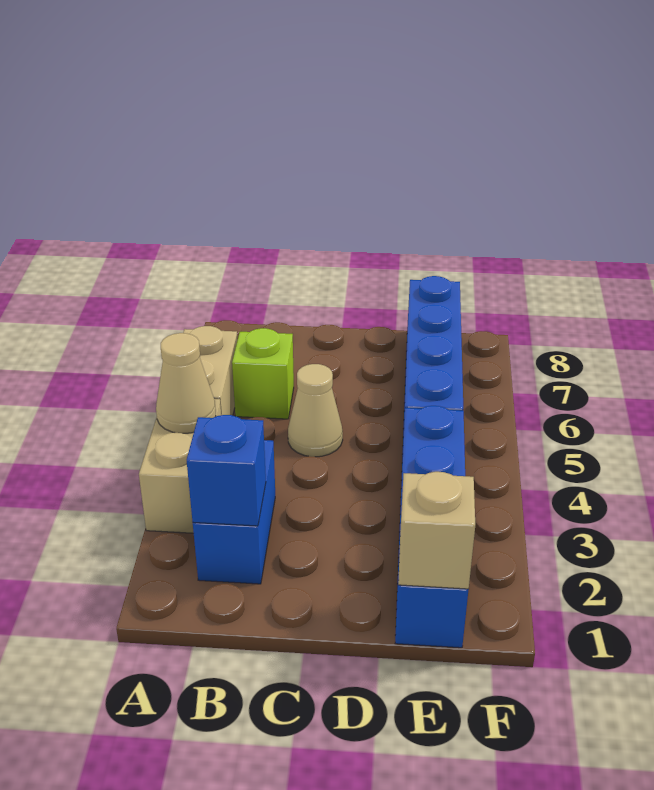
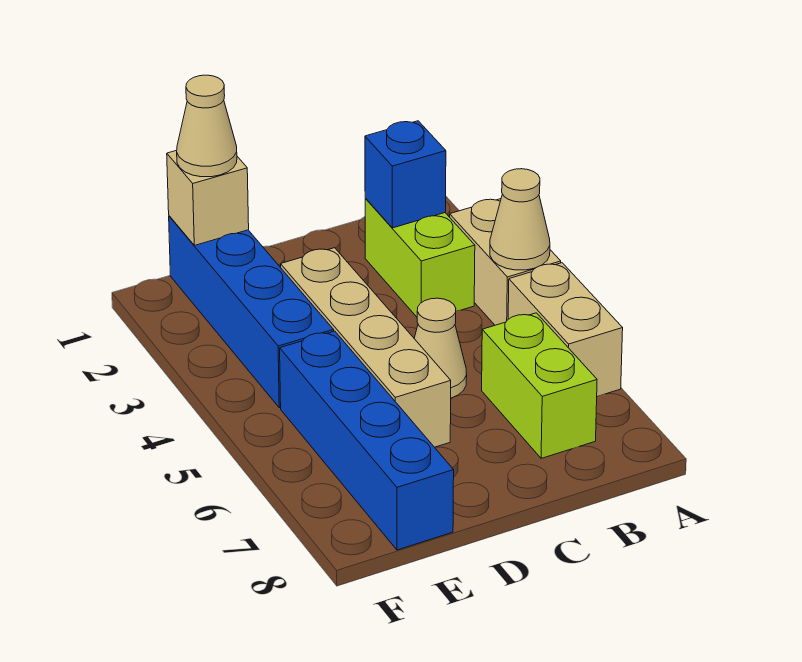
blue 1x2 brick [193,440,275,584] -> lime 1x2 brick [365,199,475,317]
lime 1x1 brick [232,328,294,419] -> lime 1x2 brick [482,313,597,458]
none -> tan 1x4 brick [281,248,451,447]
none -> tan 1x1 cone [177,75,237,177]

